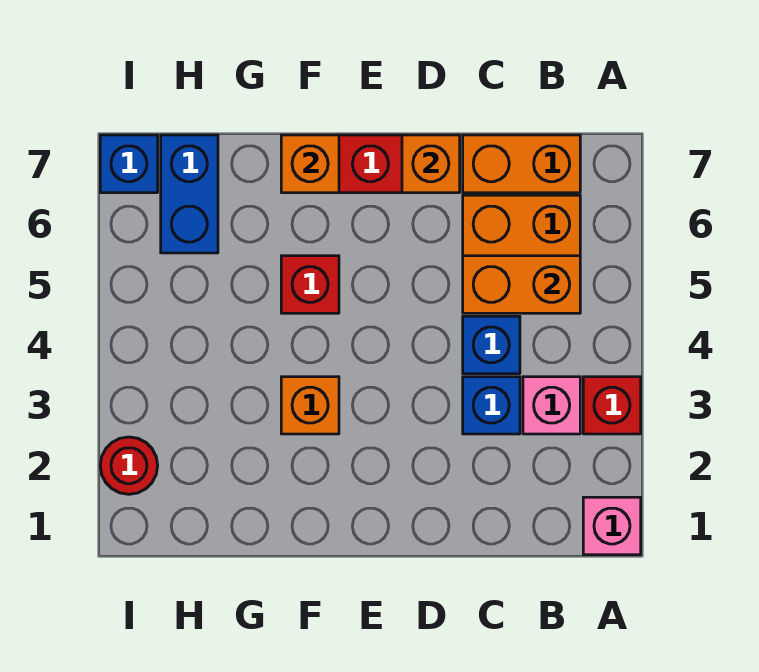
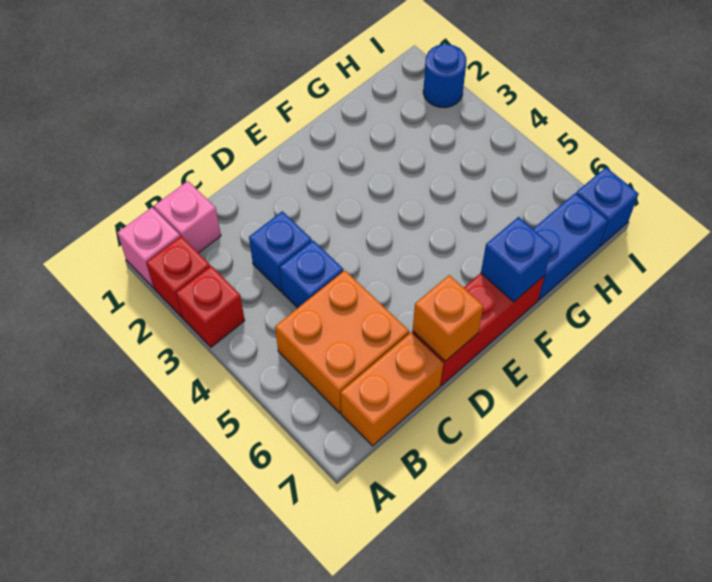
pink 1x1 brick [523,377,580,434] -> pink 1x1 brick moved to [154,181,221,253]
orange 1x2 brick [463,256,580,313] -> none
orange 1x1 brick [281,377,339,434] -> none
red 1x1 brick [281,256,339,313] -> red 1x1 brick moved to [146,236,210,317]
orange 1x1 brick [281,135,339,193] -> blue 1x1 brick [481,217,553,302]
blue 1x2 brick [161,135,218,253] -> blue 1x2 brick turned to [533,193,608,300]
red 1x1 round brick [100,437,158,494] -> blue 1x1 round brick [423,44,466,108]

